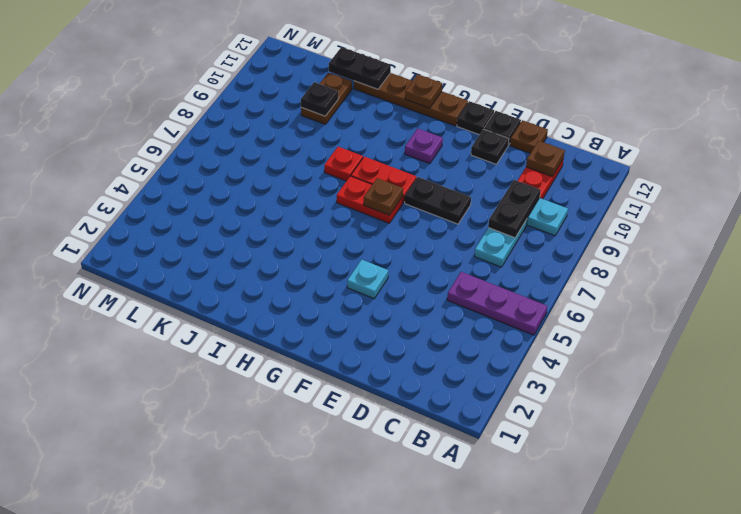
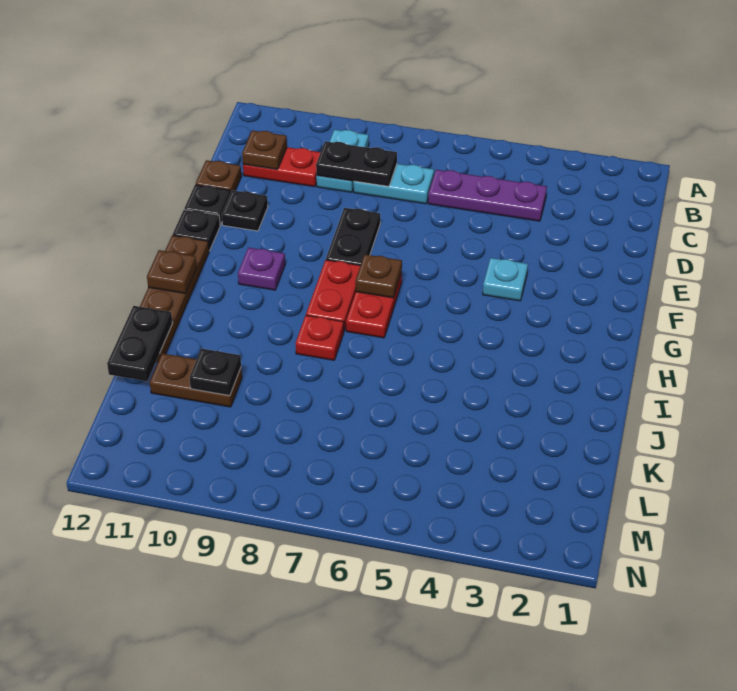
purple 1x3 plate [447,272,547,335] -> purple 1x3 plate turned to [428,170,547,221]

